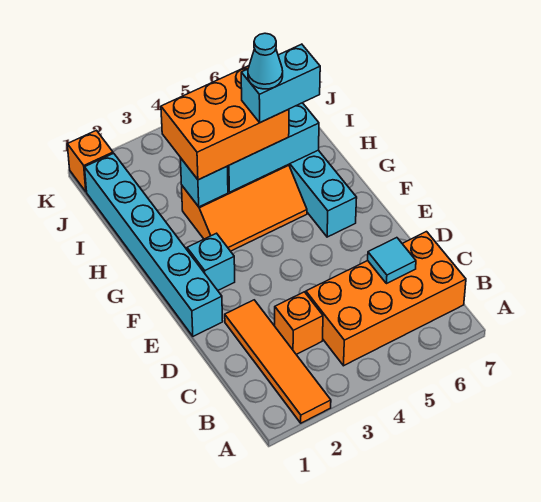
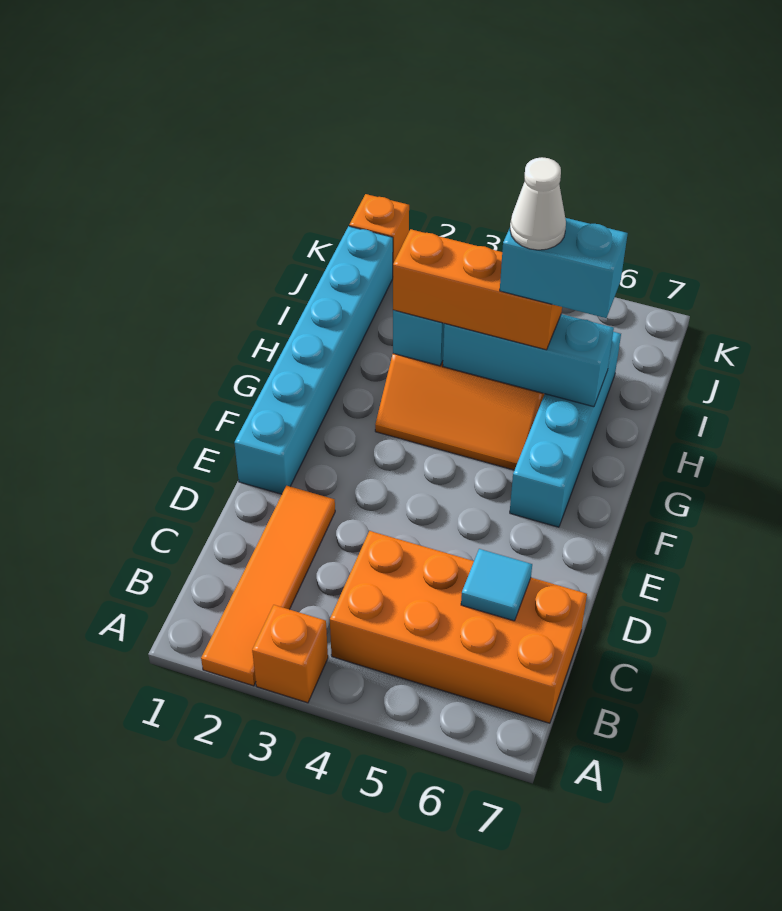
orange 1x1 brick [275,292,323,354] -> orange 1x1 brick moved to [252,605,328,703]
cyan 1x1 brick [187,233,235,290] -> none
orange 2x3 brick [161,66,289,180] -> orange 1x3 brick [393,229,562,350]
cyan 1x1 cone [248,33,283,89] -> white 1x1 cone [510,157,566,250]

